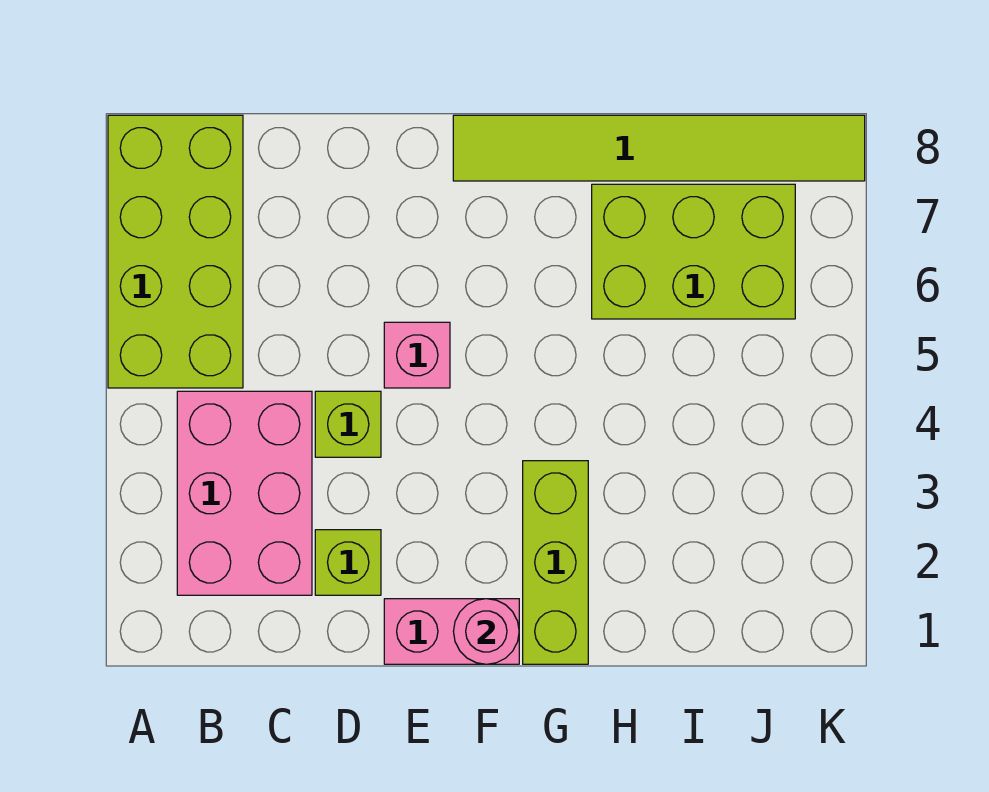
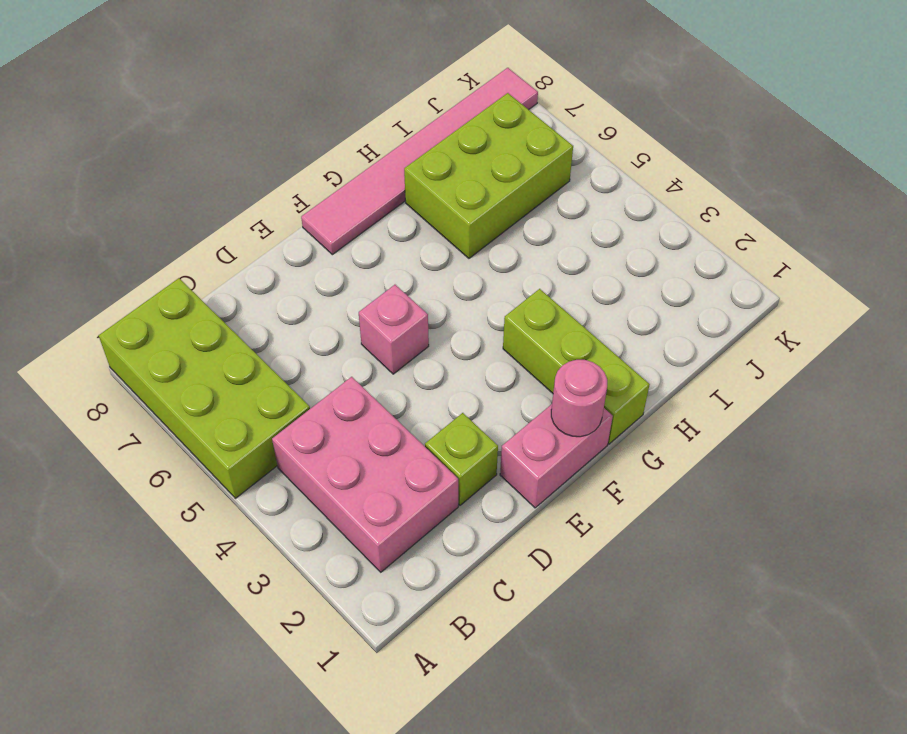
lime 1x1 brick [315,391,381,457] -> none
lime 1x6 tile [453,115,865,181] -> pink 1x6 tile [301,68,538,255]

